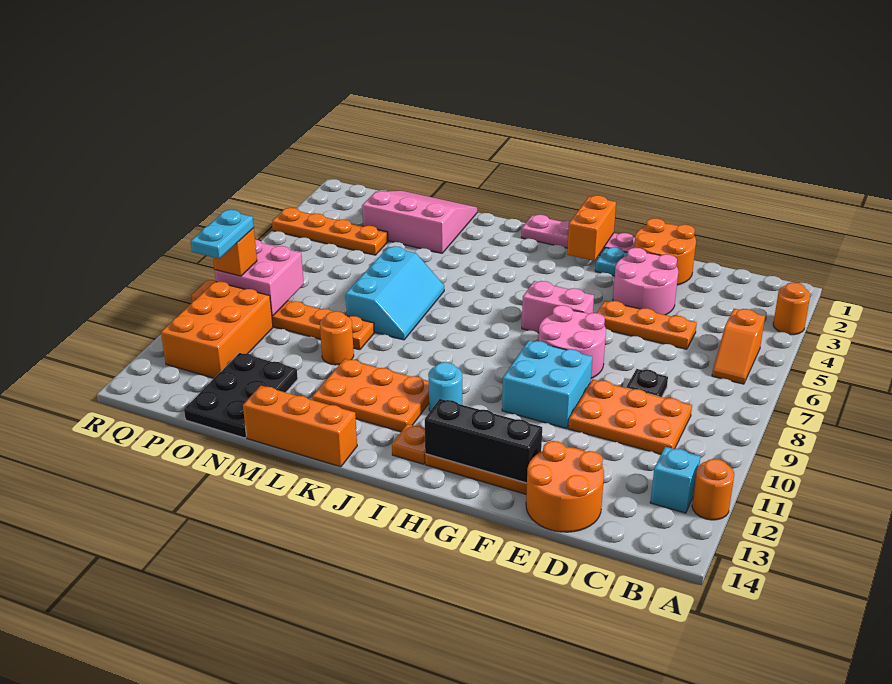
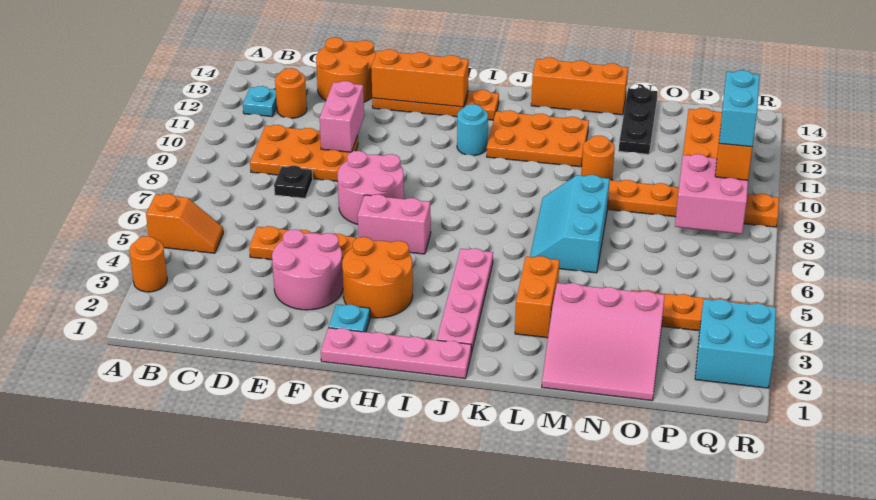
orange 1x1 round brick [692,459,734,520] -> orange 1x1 round brick moved to [275,68,307,118]
orange 1x2 slope [712,309,765,384] -> orange 1x2 slope turned to [146,194,223,253]
cyan 1x1 brick [650,447,701,513] -> cyan 1x1 plate [243,86,277,117]
orange 2x2 round brick [634,218,696,285] -> orange 2x2 round brick moved to [342,237,413,318]
none -> pink 1x2 brick [320,81,364,152]
cyan 2x2 brick [502,341,592,429] -> cyan 2x2 brick moved to [695,299,776,388]
black 1x3 brick [425,399,542,483] -> orange 1x3 brick [371,49,469,107]
orange 1x2 brick [567,195,616,261] -> orange 1x2 brick moved to [515,256,560,338]
none -> pink 1x4 plate [437,248,493,353]
black 2x3 plate [184,353,298,438] -> black 1x3 plate [619,87,658,154]
cyan 1x2 plate [191,210,254,259] -> cyan 1x2 brick [719,70,760,147]

